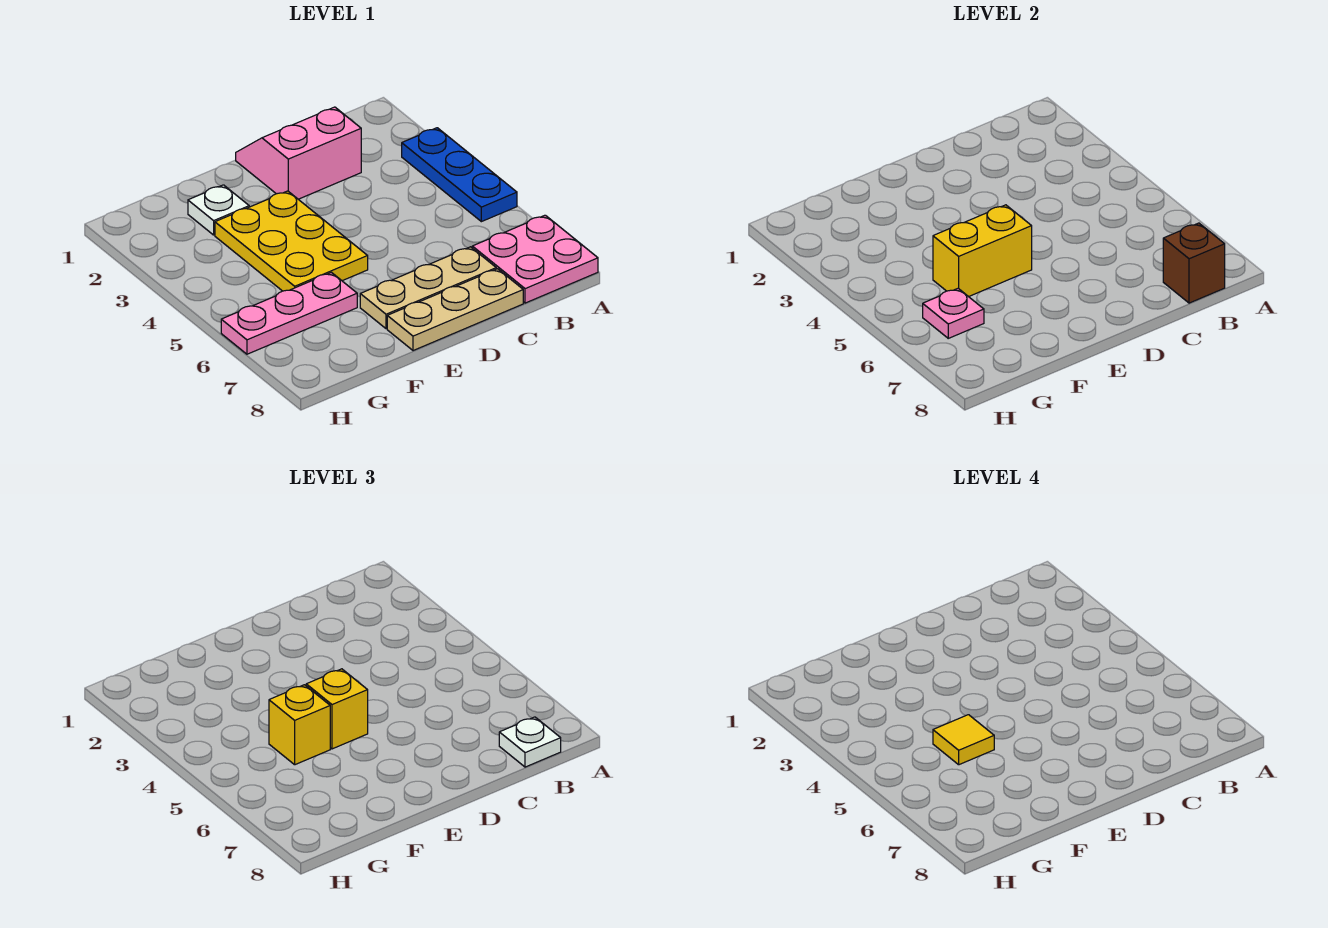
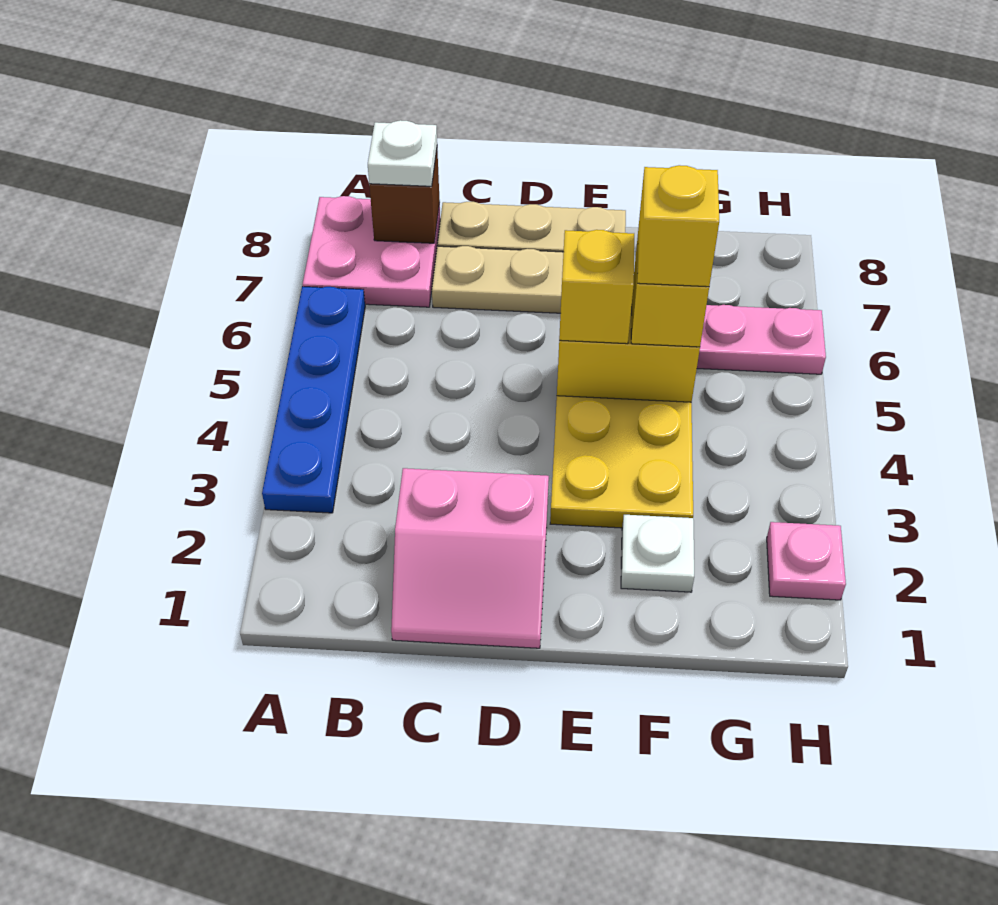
blue 1x3 plate [402,128,517,222] -> blue 1x4 plate [262,286,365,513]
yellow 1x1 tile [933,715,994,765] -> yellow 1x1 brick [637,165,719,287]
pink 1x1 plate [923,288,984,338] -> pink 1x1 plate moved to [767,522,846,600]

